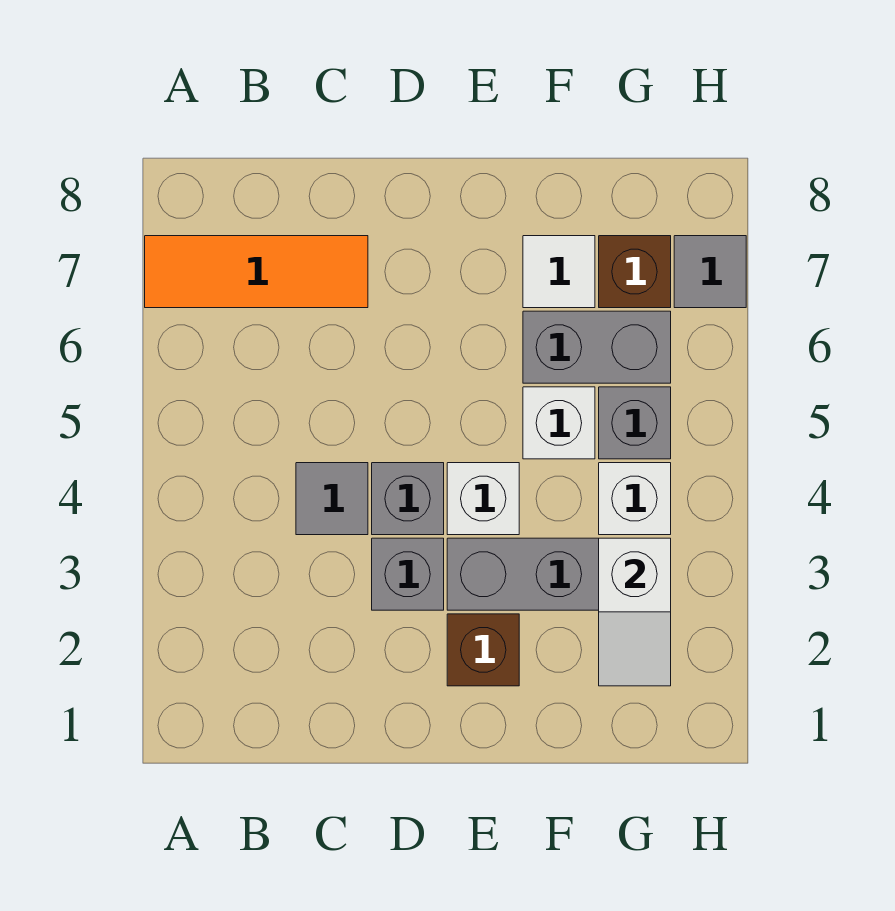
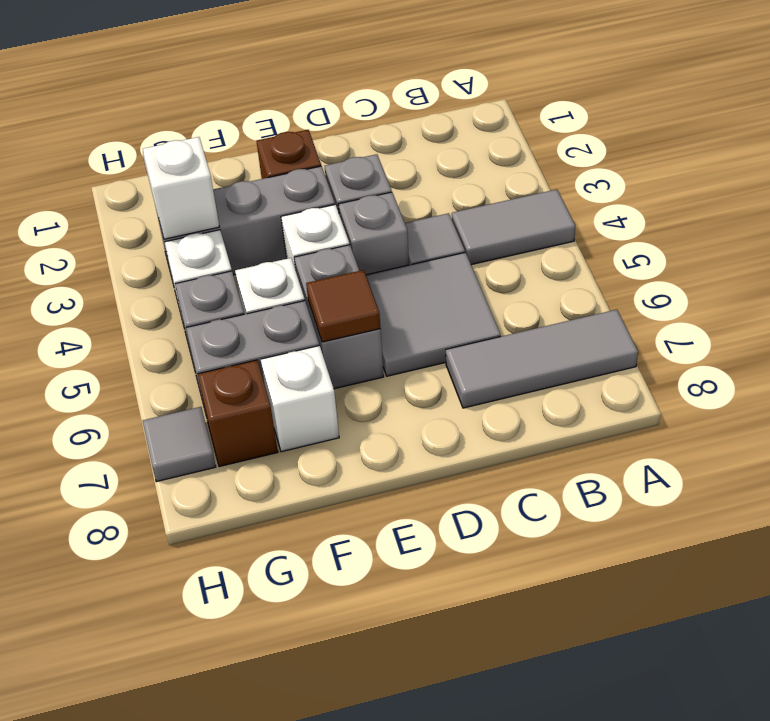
none -> grey 1x2 tile [452,189,575,265]
orange 1x3 tile [145,236,368,308] -> grey 1x3 tile [446,310,638,408]
none -> grey 2x2 tile [366,252,501,376]
none -> grey 1x2 brick [294,245,384,389]
none -> brown 1x1 tile [306,270,380,342]
white 1x1 tile [523,236,595,308] -> white 1x1 brick [261,346,339,452]

